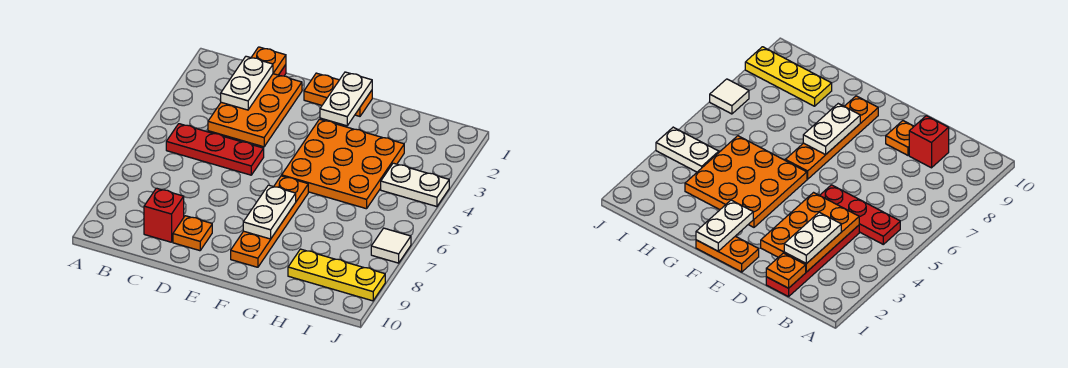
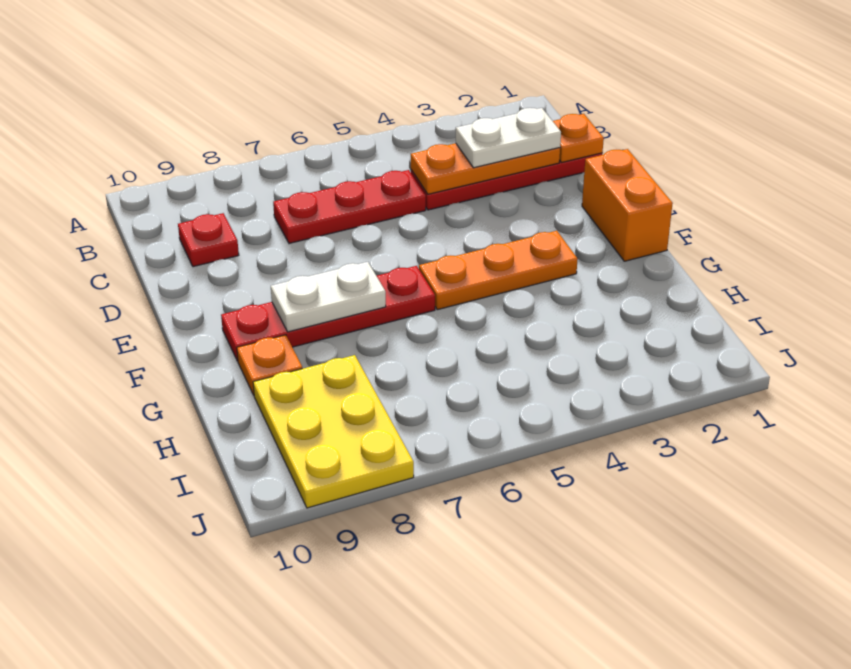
red 1x3 plate [166,124,264,175] -> red 1x3 plate turned to [273,170,426,243]
orange 2x3 plate [208,74,302,147] -> orange 1x3 plate [411,143,560,194]
red 1x1 brick [144,188,184,242] -> red 1x1 plate [178,213,239,267]
orange 1x1 plate [173,216,212,251] -> orange 1x1 plate moved to [237,335,302,395]
orange 1x2 plate [304,73,372,116] -> orange 1x2 brick [582,149,673,261]
white 1x2 plate [320,72,372,126] -> none
orange 3x3 plate [282,119,404,209] -> orange 1x3 plate [419,231,578,310]
orange 1x4 plate [231,176,308,267] -> red 1x4 plate [221,266,435,361]
yellow 1x3 plate [288,249,385,301] -> yellow 2x3 plate [253,355,414,508]
white 1x2 plate [381,163,449,207] -> none
white 1x1 tile [371,228,411,263] -> none

